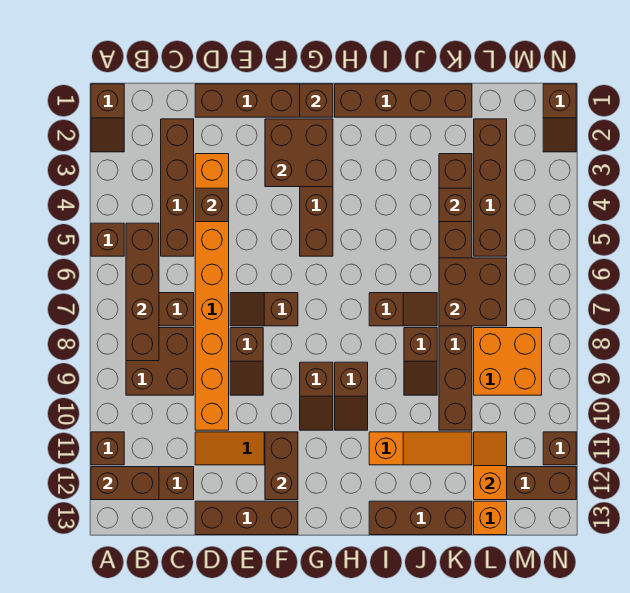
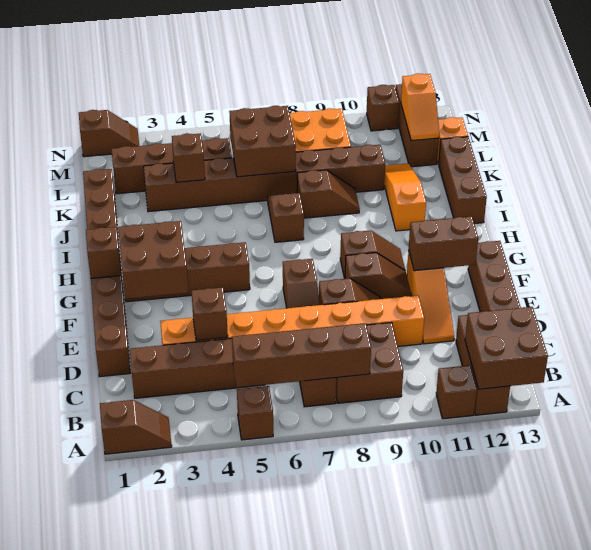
brown 1x2 brick [91,467,159,500] -> brown 2x2 brick [465,307,548,389]
brown 1x2 slope [335,362,368,430] -> brown 1x2 slope moved to [345,253,411,299]
orange 1x2 slope [474,432,507,500] -> orange 1x2 slope turned to [401,73,439,141]

